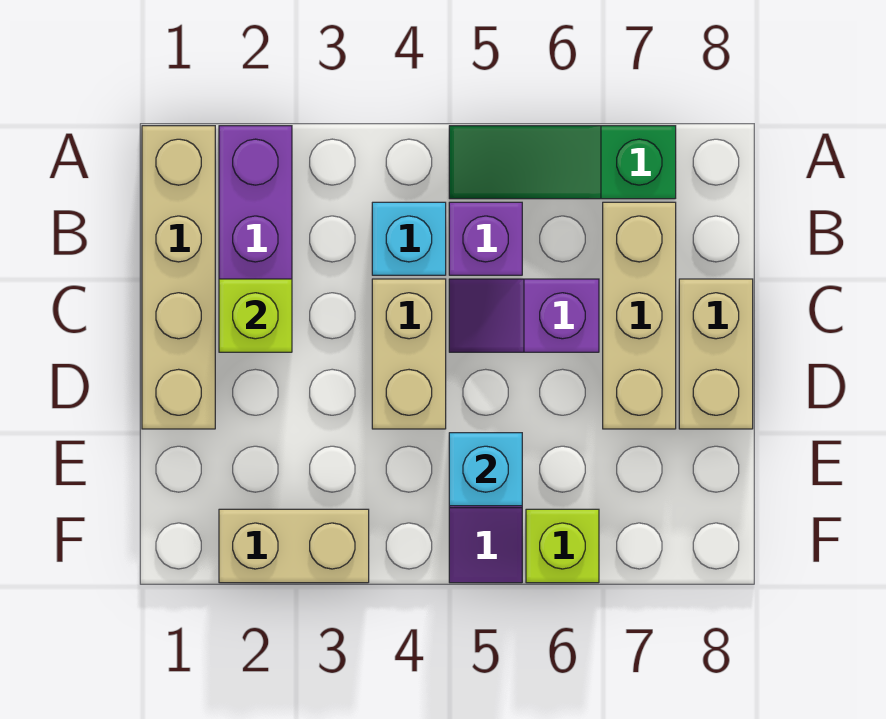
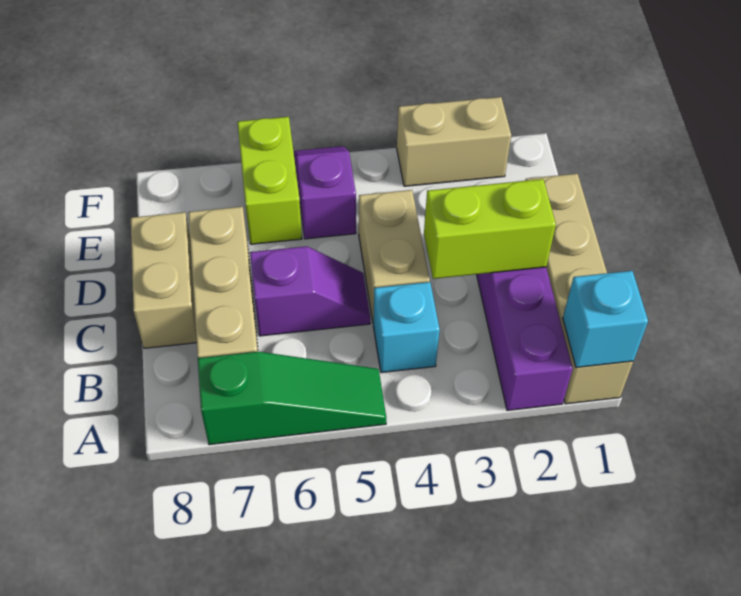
purple 1x1 brick [449,202,522,275] -> none
lime 1x1 brick [219,279,292,352] -> lime 1x2 brick [424,179,556,279]
cyan 1x1 brick [449,433,522,506] -> cyan 1x1 brick moved to [563,271,648,367]
lime 1x1 brick [526,509,599,583] -> lime 1x2 brick [237,117,302,244]

